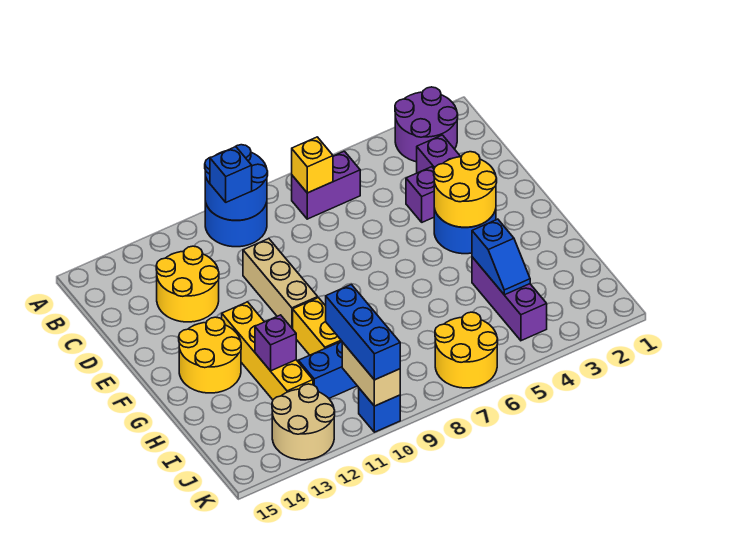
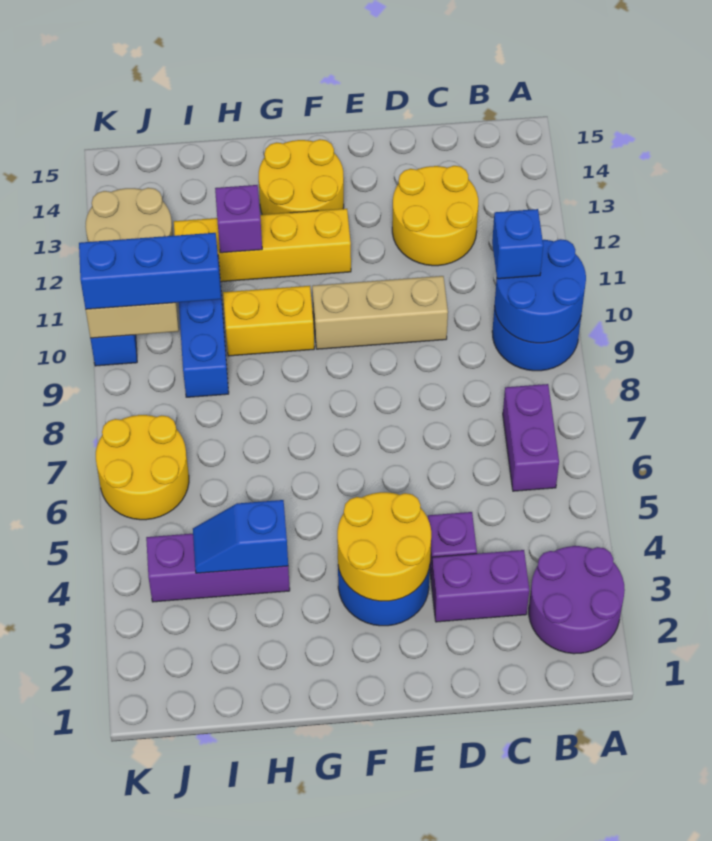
yellow 1x1 brick [292,137,333,193] -> none

